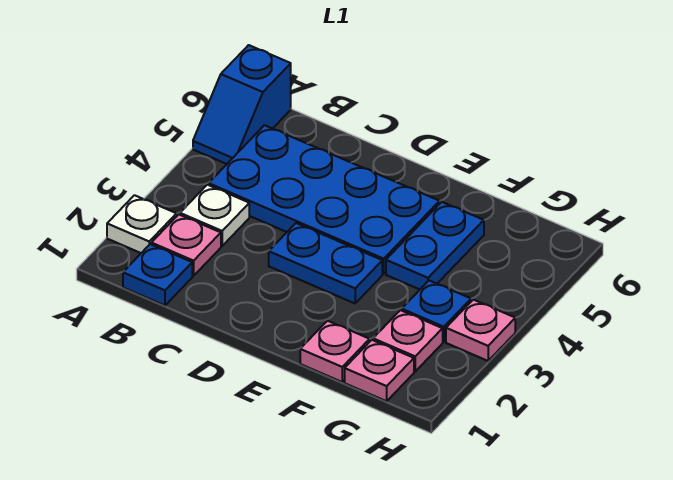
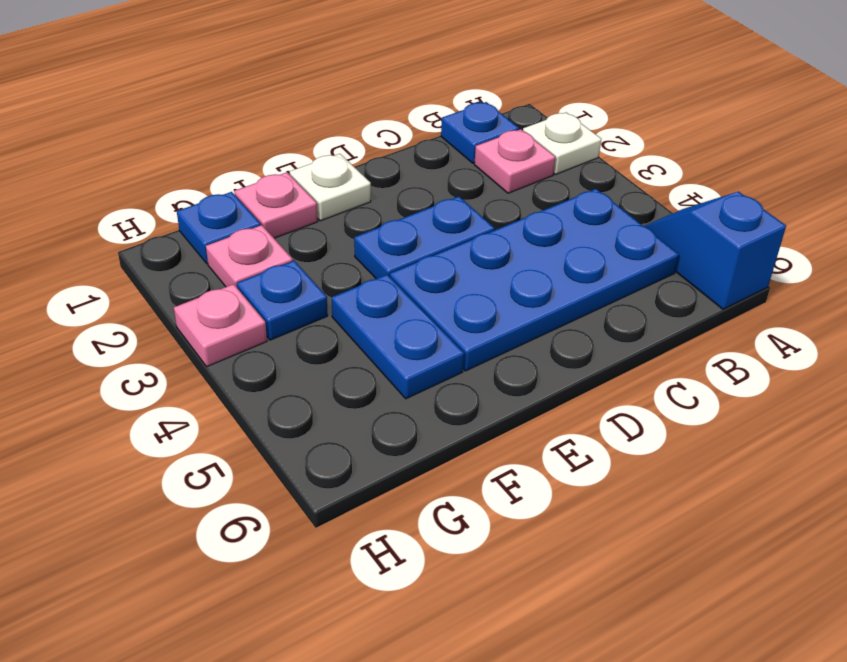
white 1x1 plate [180,185,249,246] -> white 1x1 plate moved to [290,154,371,221]
pink 1x1 plate [345,340,414,401] -> blue 1x1 plate [177,192,261,264]

